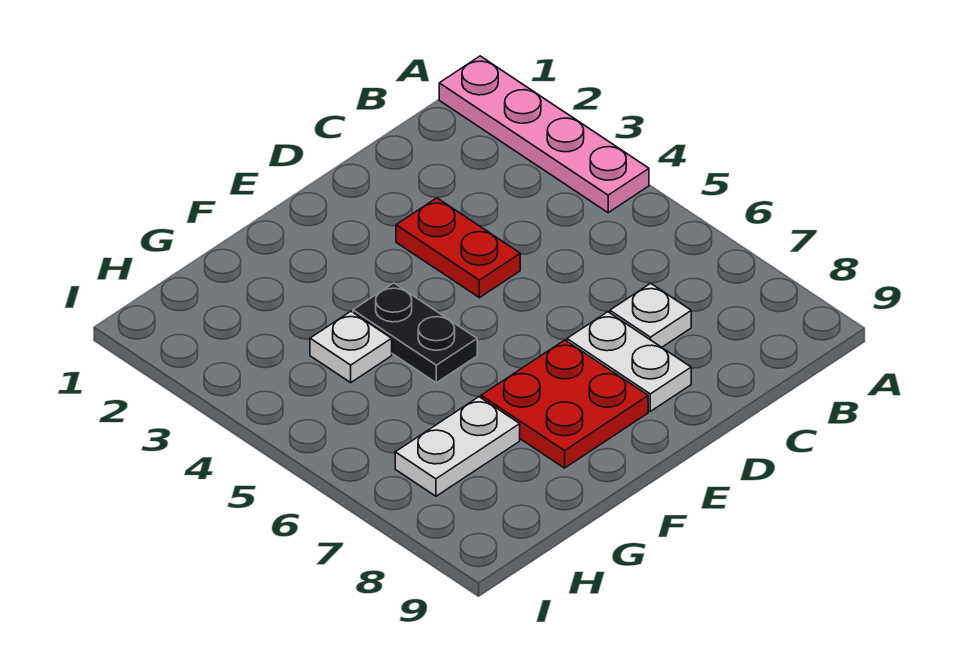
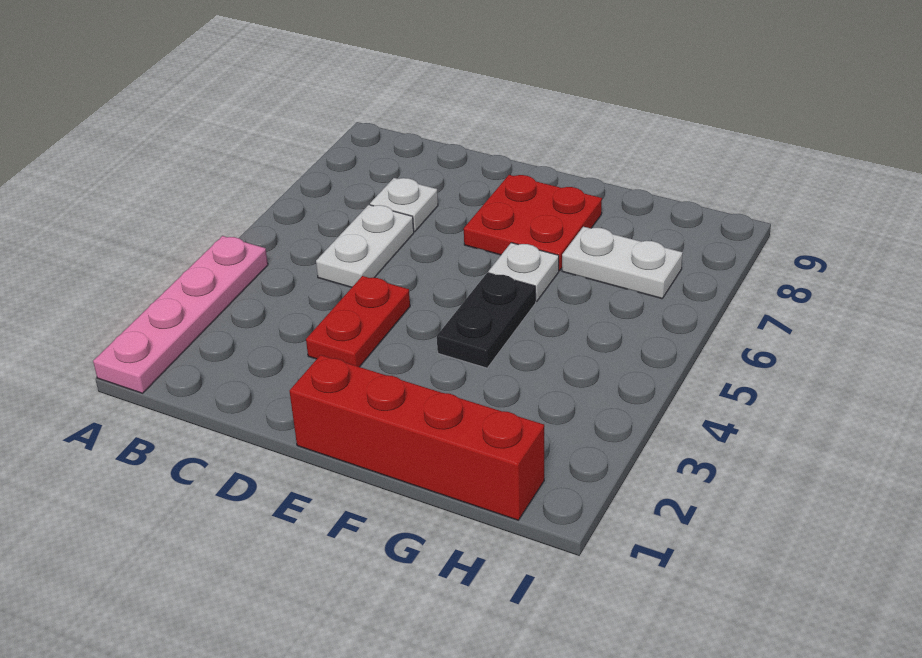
white 1x2 plate [567,312,691,411] -> white 1x2 plate moved to [316,205,414,287]
none -> red 1x4 brick [289,355,544,520]
white 1x1 plate [310,311,392,382] -> white 1x1 plate moved to [488,243,559,302]

